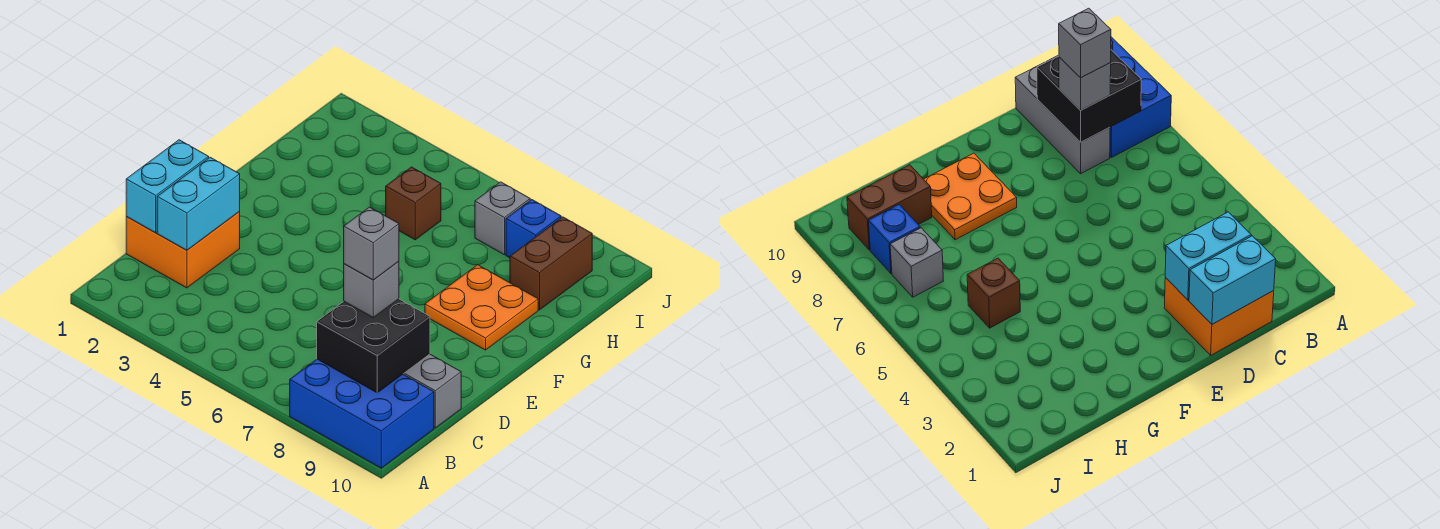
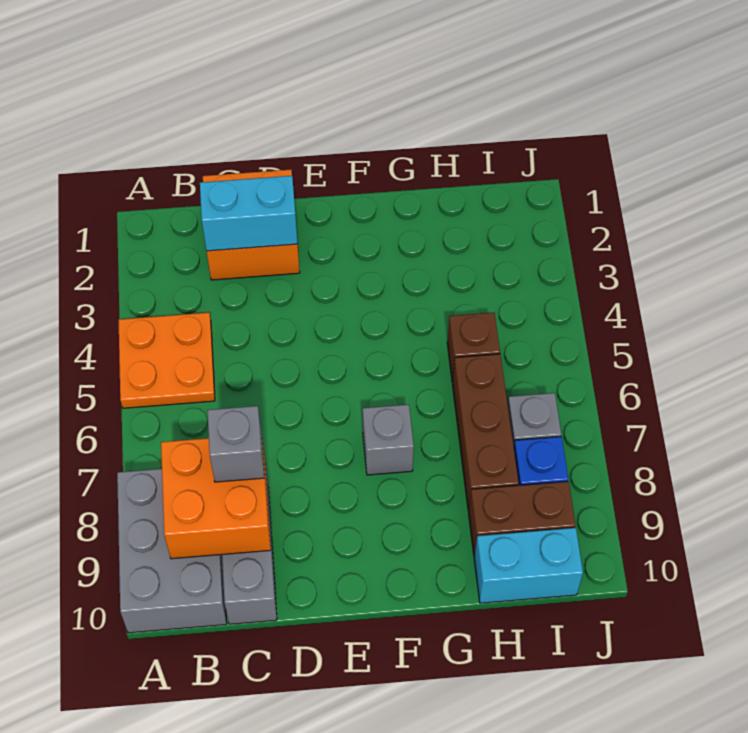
blue 2x3 brick [290,359,434,468] -> grey 2x3 brick [117,469,227,633]
black 2x2 brick [317,299,430,393] -> orange 2x2 brick [161,438,271,559]
cyan 1x2 brick [126,140,209,233] -> cyan 1x2 brick moved to [474,528,583,603]
grey 1x1 brick [344,207,399,280] -> grey 1x1 brick moved to [362,405,414,475]
orange 2x2 plate [425,265,538,350] -> orange 2x2 plate moved to [119,313,215,408]
none -> brown 1x3 brick [452,354,519,511]

